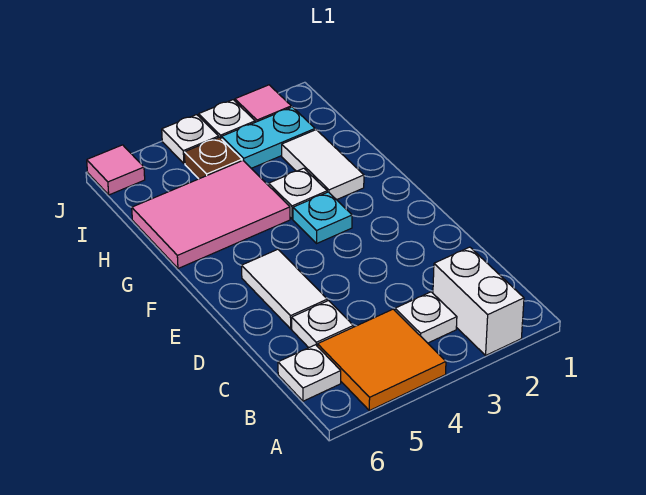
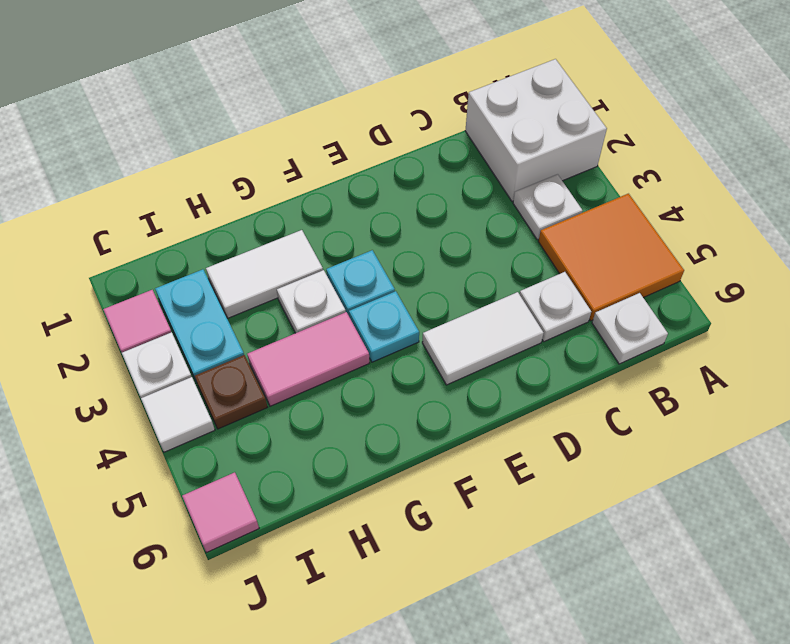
white 1x2 brick [433,247,524,355] -> white 2x2 brick [465,59,607,201]
none -> cyan 1x1 plate [349,291,419,362]
pink 2x3 tile [132,161,290,269] -> pink 1x2 tile [247,312,369,406]
white 1x1 plate [162,115,219,164] -> white 1x1 tile [141,377,215,452]

